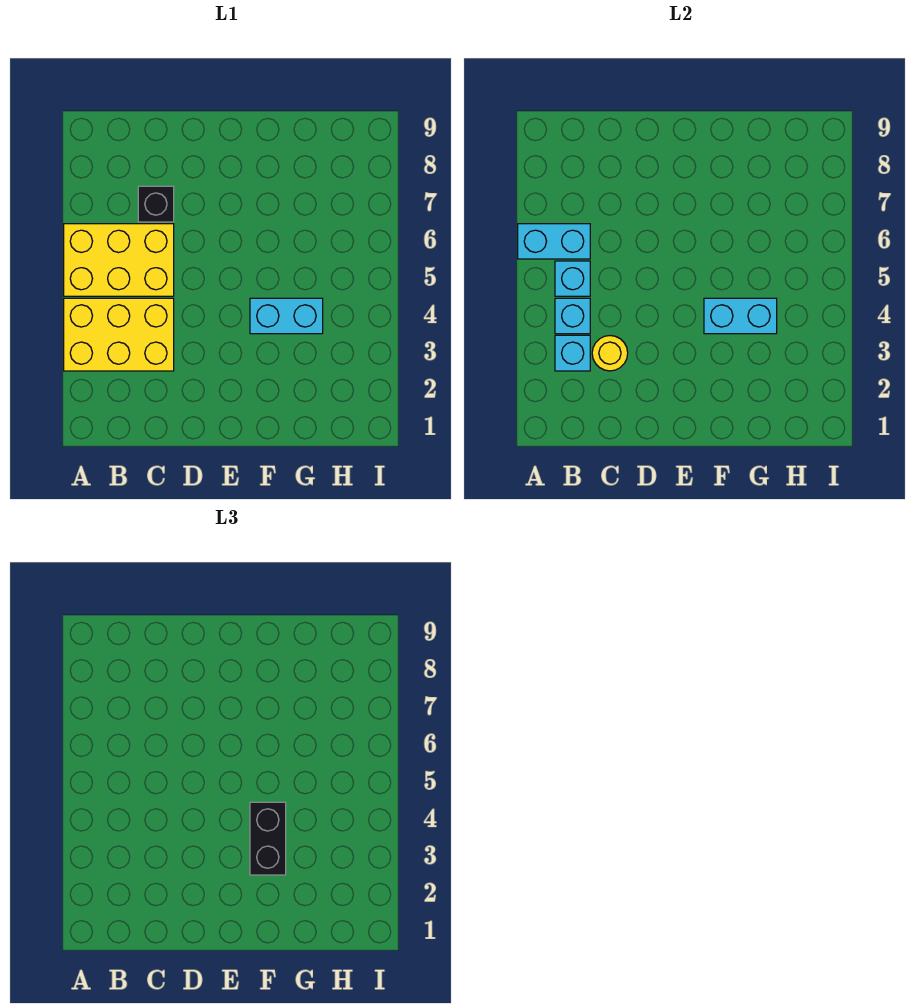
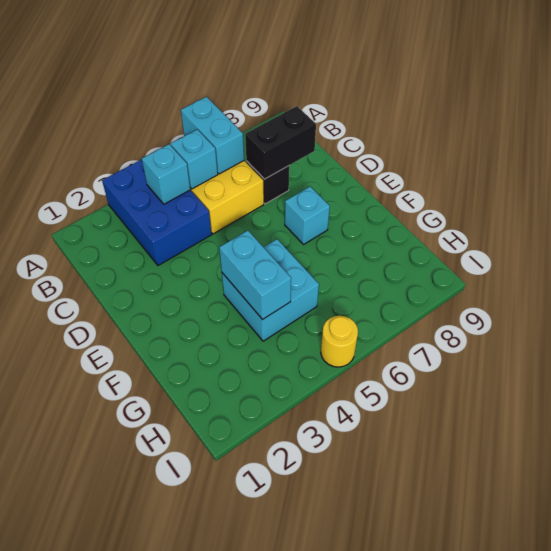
yellow 2x3 brick [64,298,174,371] -> blue 2x3 brick [102,160,212,266]
cyan 1x1 brick [555,335,590,371] -> cyan 1x1 brick moved to [285,187,330,245]
yellow 1x1 round brick [592,336,628,371] -> yellow 1x1 round brick moved to [321,316,358,367]
black 1x2 brick [250,802,286,875] -> black 1x2 brick moved to [245,106,316,179]
cyan 1x2 brick [250,298,323,334] -> cyan 2x2 brick [222,239,319,341]

